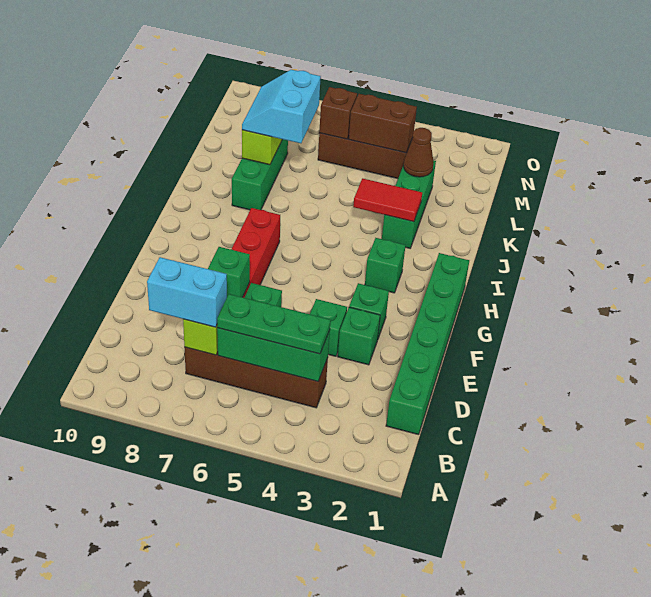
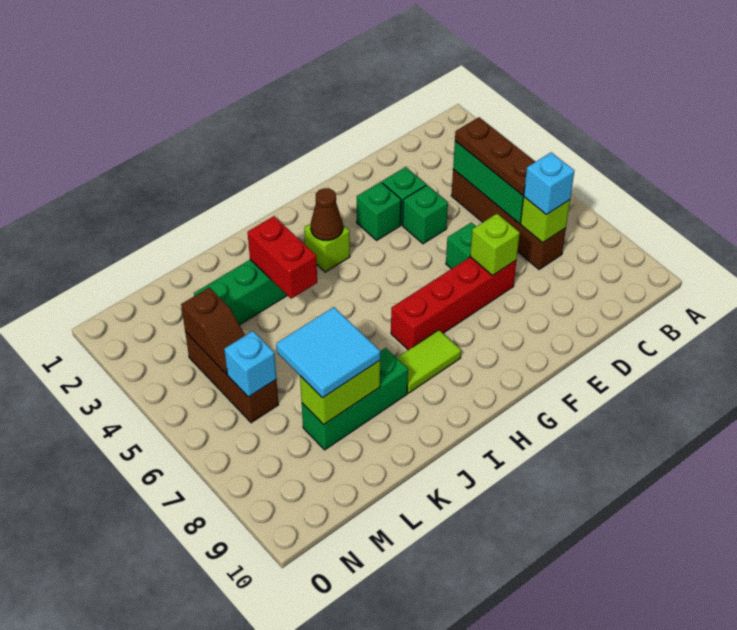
green 1x6 brick [386,253,469,435] -> none
green 1x3 plate [217,294,331,354] -> brown 1x3 plate [455,117,535,195]
cyan 1x2 brick [147,257,227,327] -> cyan 1x1 brick [524,152,574,215]
green 1x1 brick [208,247,250,297] -> lime 1x1 brick [470,214,520,276]
green 1x1 brick [365,238,405,293] -> lime 1x1 brick [304,224,350,272]
none -> lime 1x2 tile [397,330,461,393]
red 1x2 tile [353,178,422,222] -> red 1x2 brick [247,216,317,299]
cyan 2x2 slope [242,70,321,143] -> cyan 2x2 tile [276,307,380,398]
brown 1x1 cone [404,128,434,177] -> brown 1x1 cone moved to [311,188,343,240]
brown 1x2 brick [349,94,417,153] -> brown 1x2 slope [181,287,245,374]
brown 1x1 brick [319,87,357,139] -> cyan 1x1 brick [224,331,276,397]

